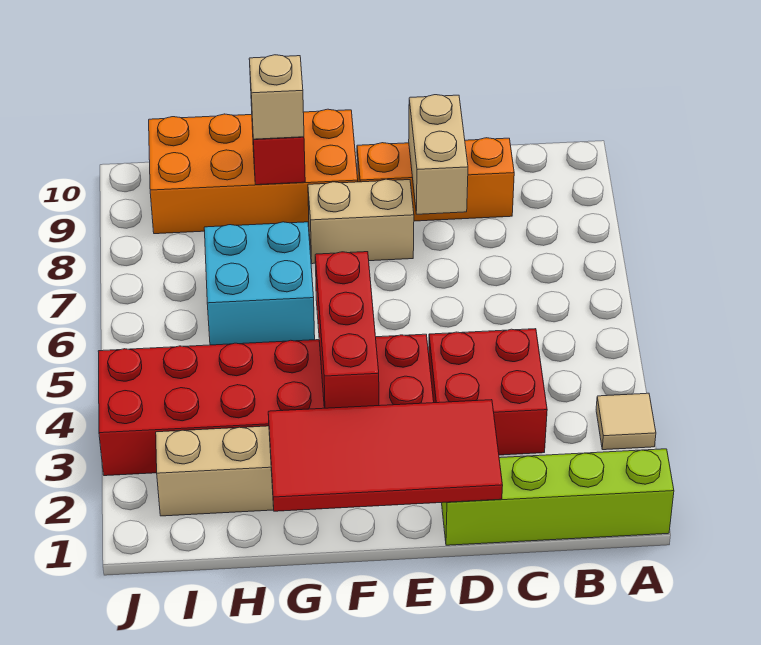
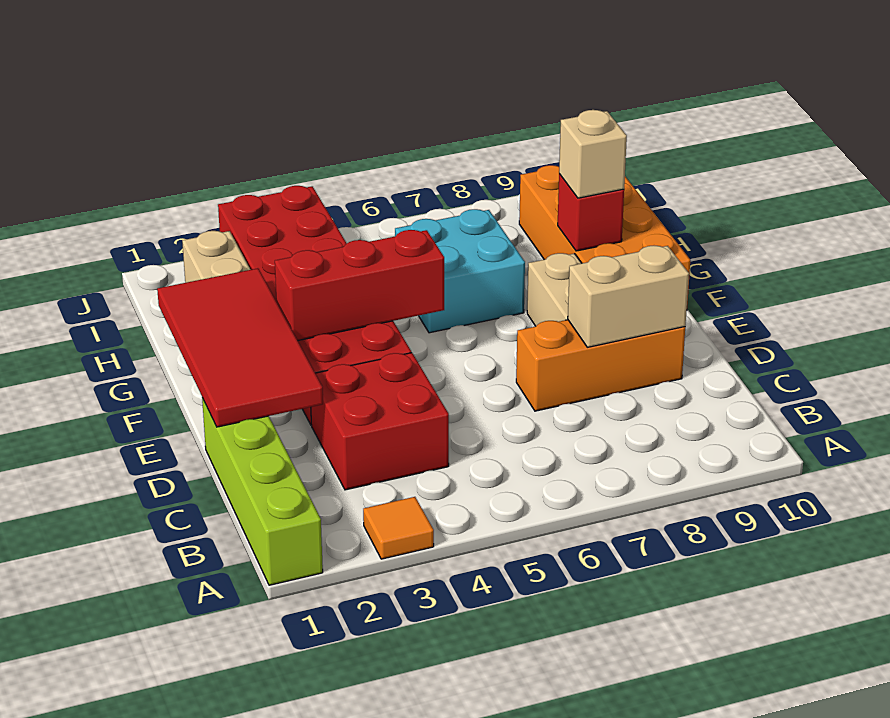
tan 1x1 tile [596,393,656,450] -> orange 1x1 tile [363,497,434,559]
orange 1x3 brick [357,138,514,221] -> orange 1x3 brick turned to [516,320,685,411]

